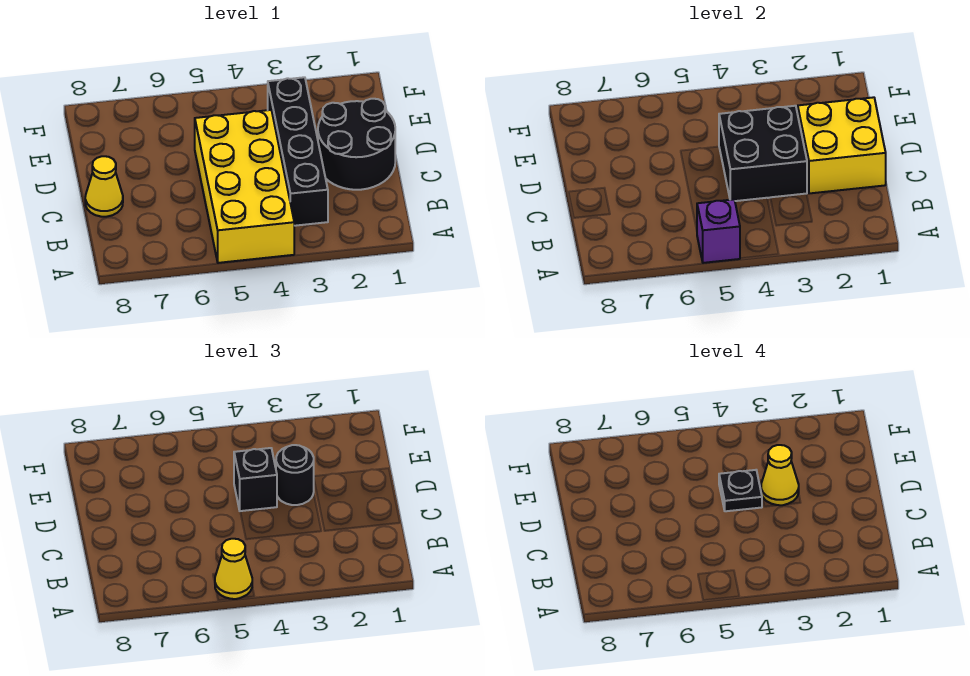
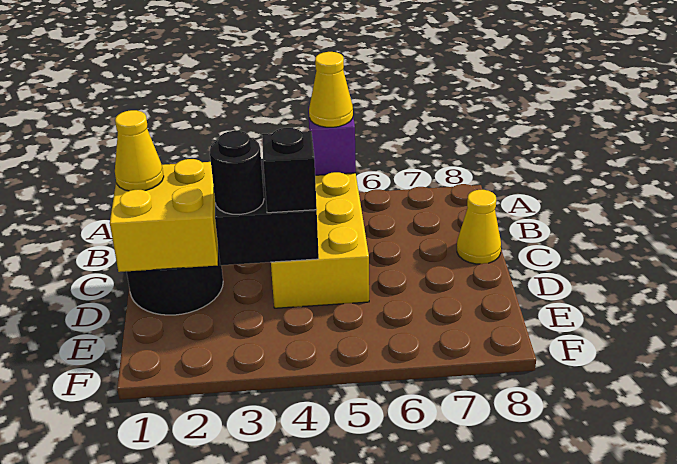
black 1x4 brick [268,77,328,226] -> none
yellow 1x1 cone [761,445,799,505] -> yellow 1x1 cone moved to [115,110,164,191]
black 1x1 plate [719,470,762,511] -> none

